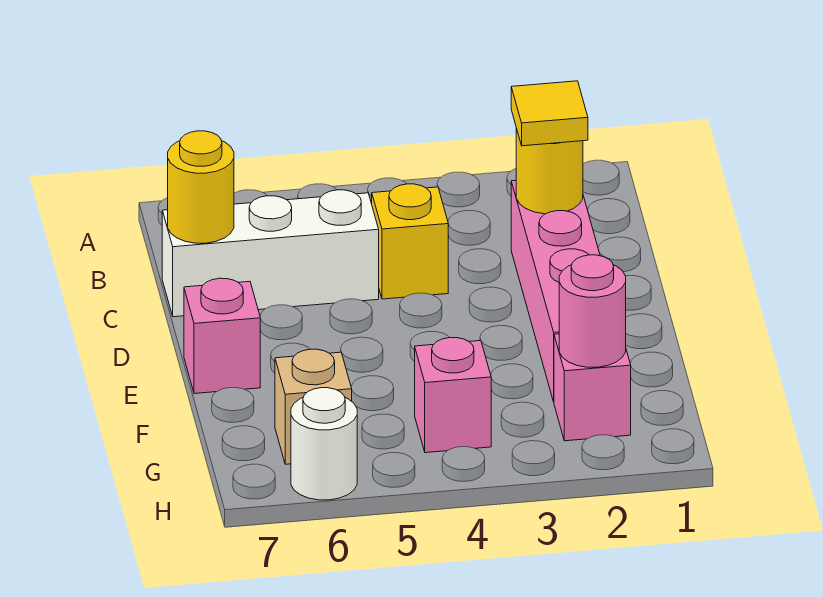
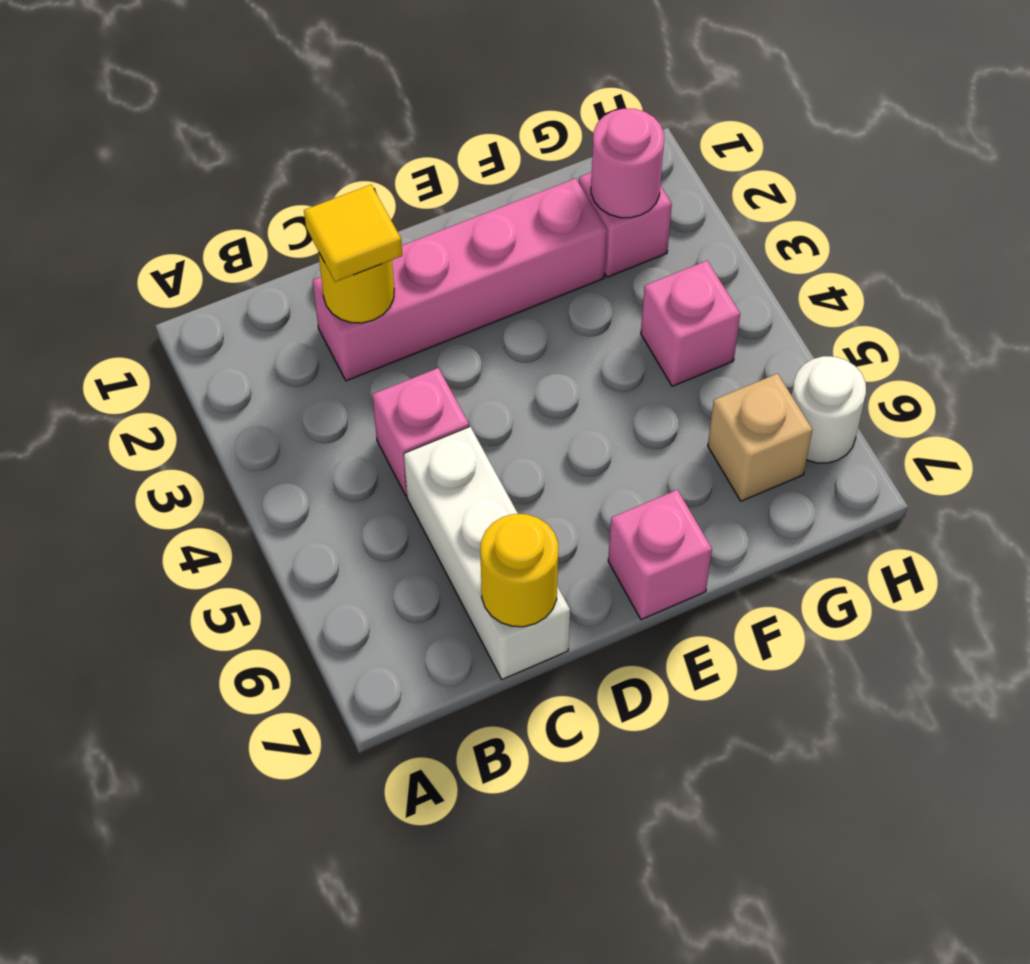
yellow 1x1 brick [372,184,448,299] -> pink 1x1 brick [373,368,469,495]

